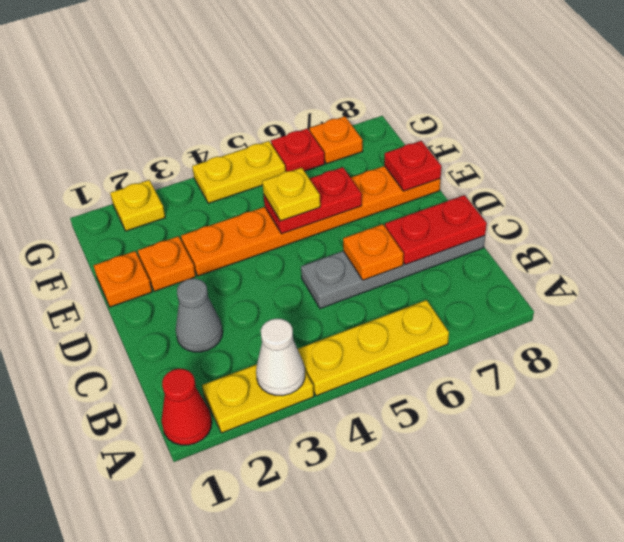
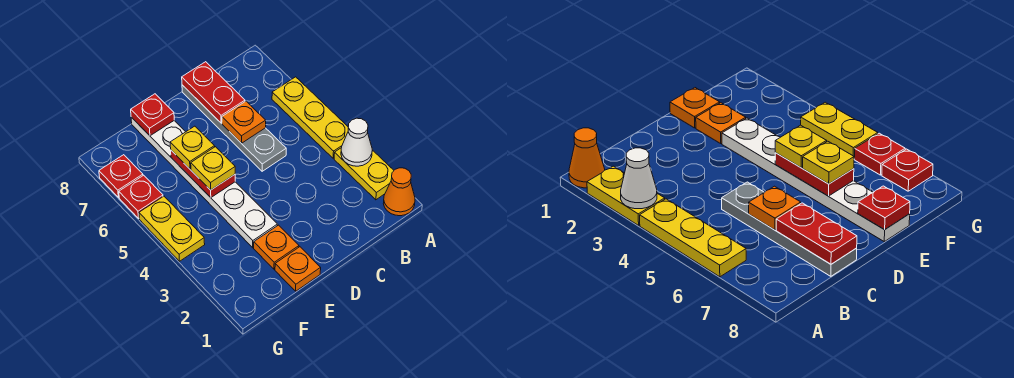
red 1x1 cone [161,369,212,445] -> orange 1x1 cone [383,168,415,216]
grey 1x1 cone [176,279,223,352] -> none
orange 1x6 plate [181,166,441,276] -> white 1x6 plate [131,117,277,248]
yellow 1x1 plate [110,180,165,231] -> yellow 1x1 plate moved to [170,126,215,169]
orange 1x1 plate [309,116,363,164] -> red 1x1 plate [99,155,143,197]

